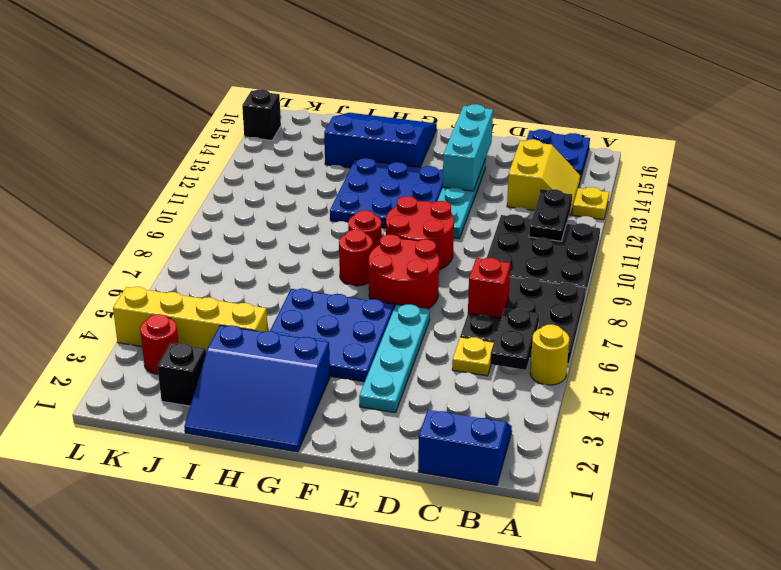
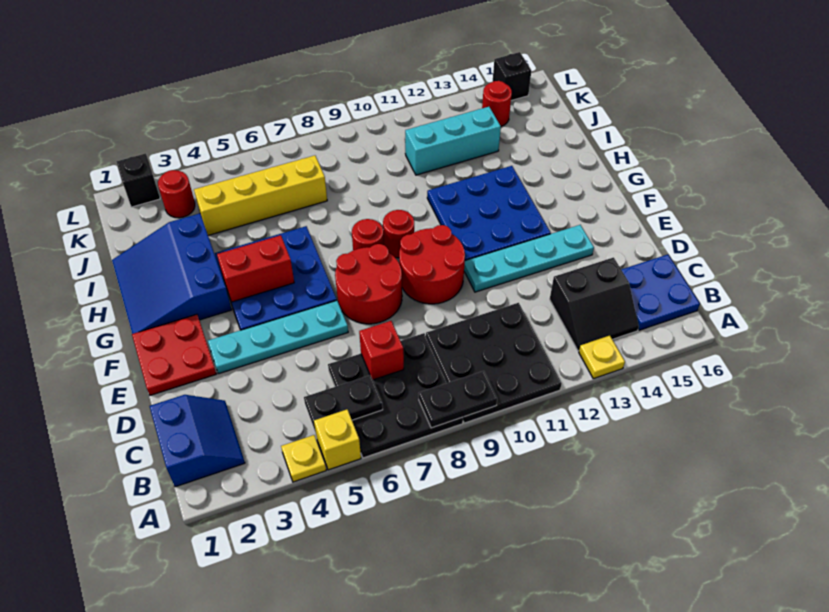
yellow 1x1 round brick [530,325,569,385] -> yellow 1x1 brick [314,410,361,470]
black 1x2 plate [529,189,572,241] -> black 1x2 plate moved to [419,371,497,428]
yellow 2x2 slope [507,139,581,215] -> black 2x2 slope [550,258,639,351]
yellow 1x1 plate [452,337,494,376] -> yellow 1x1 plate moved to [281,435,326,482]
none -> red 2x2 plate [132,314,216,395]
cyan 1x3 brick [443,104,493,191] -> cyan 1x3 brick moved to [405,107,501,175]
none -> red 1x2 brick [217,235,294,302]
blue 3x3 slope [324,113,437,168] -> none
yellow 1x4 brick [113,287,268,352] -> yellow 1x4 brick turned to [194,155,327,235]
black 1x1 brick [157,343,206,406] -> black 1x1 brick moved to [117,153,160,207]
none -> red 1x1 round brick [482,81,512,126]

